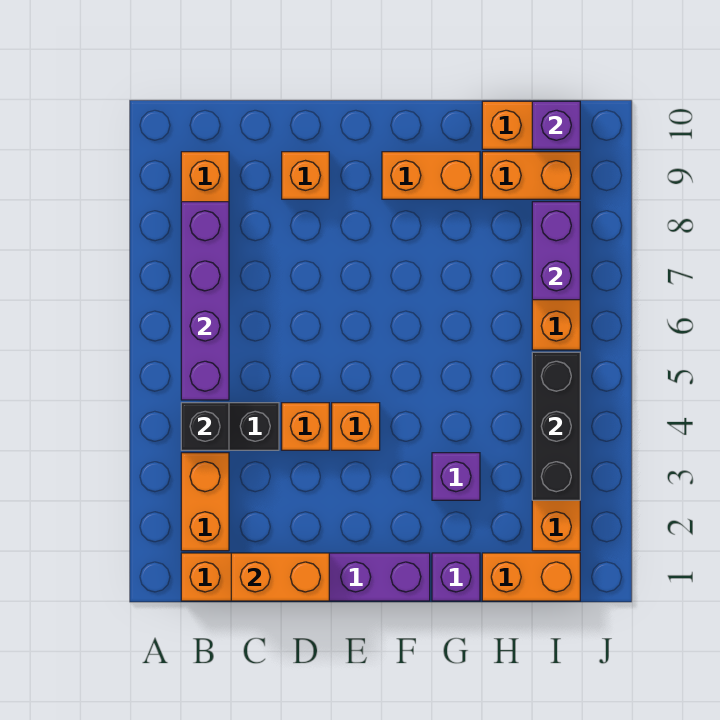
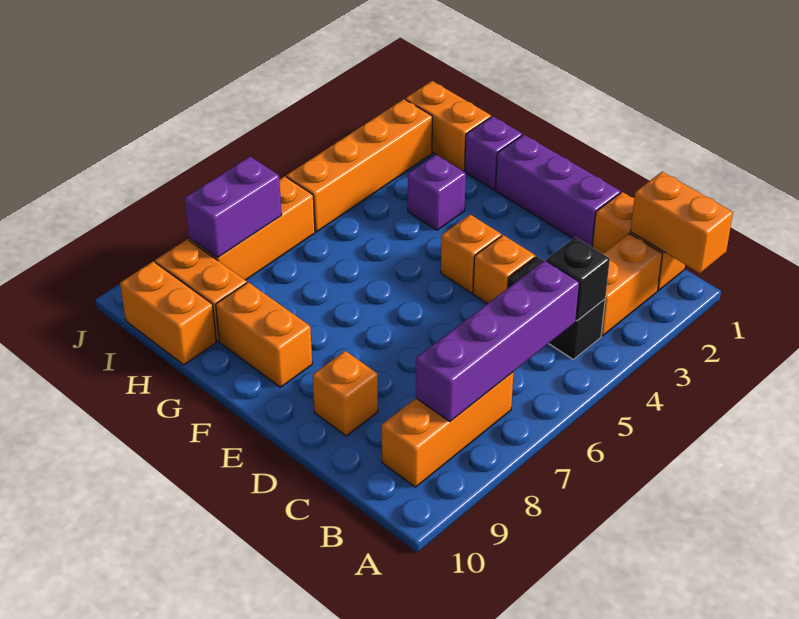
orange 1x2 brick [231,553,329,601] -> orange 1x2 brick moved to [630,172,733,273]
black 1x3 brick [532,352,580,500] -> none
purple 1x1 brick [532,101,580,149] -> none

